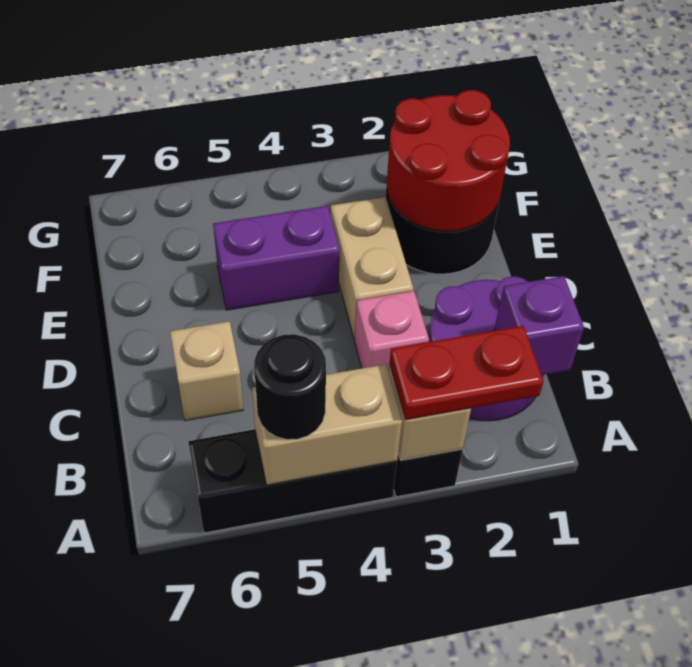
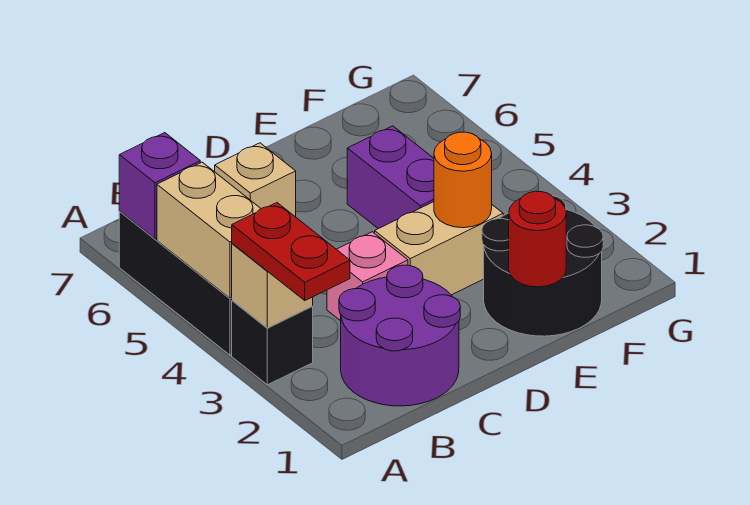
black 1x1 round brick [254,334,326,440] -> none
purple 1x1 brick [494,276,584,375] -> purple 1x1 brick moved to [119,133,200,239]
red 2x2 round brick [387,90,510,231] -> red 1x1 round brick [509,191,566,287]
none -> orange 1x1 round brick [434,132,492,228]

